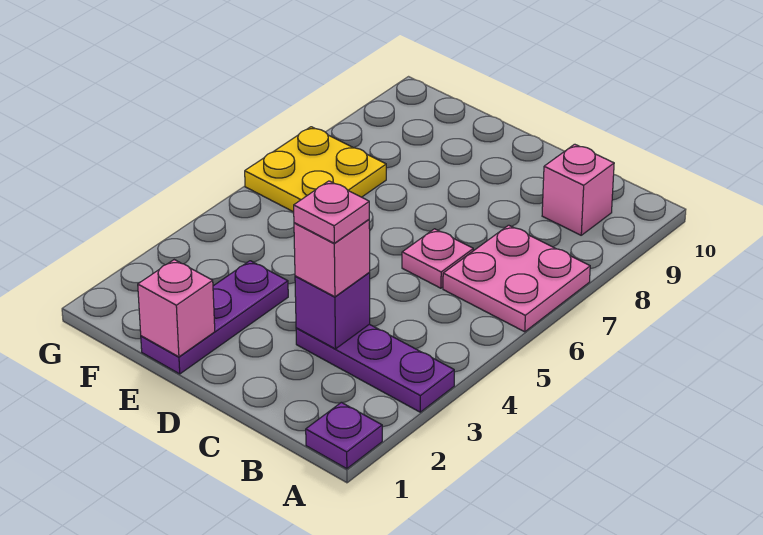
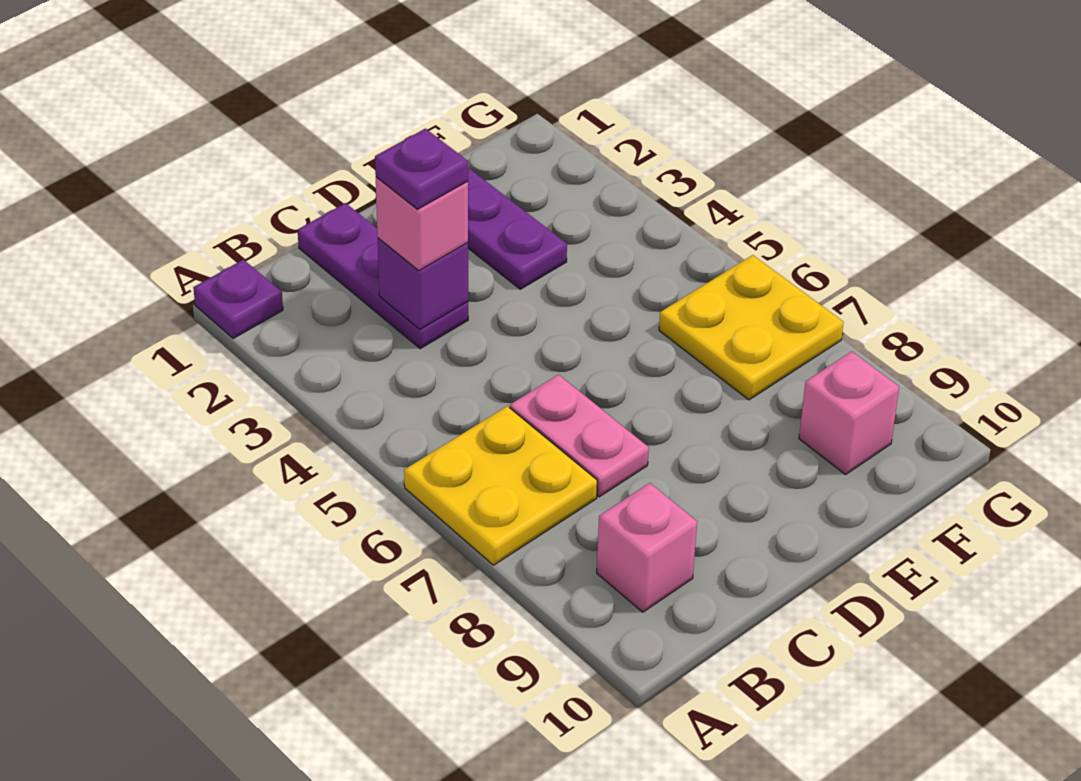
purple 1x3 plate [296,324,454,412] -> purple 1x3 plate turned to [298,203,468,348]
pink 2x2 plate [443,225,590,332] -> yellow 2x2 plate [404,406,597,565]
pink 1x1 plate [294,181,369,243] -> purple 1x1 plate [375,129,468,209]
pink 1x1 plate [402,229,473,288] -> pink 1x2 plate [510,375,649,497]
pink 1x1 brick [138,260,215,357] -> pink 1x1 brick moved to [799,351,899,475]

